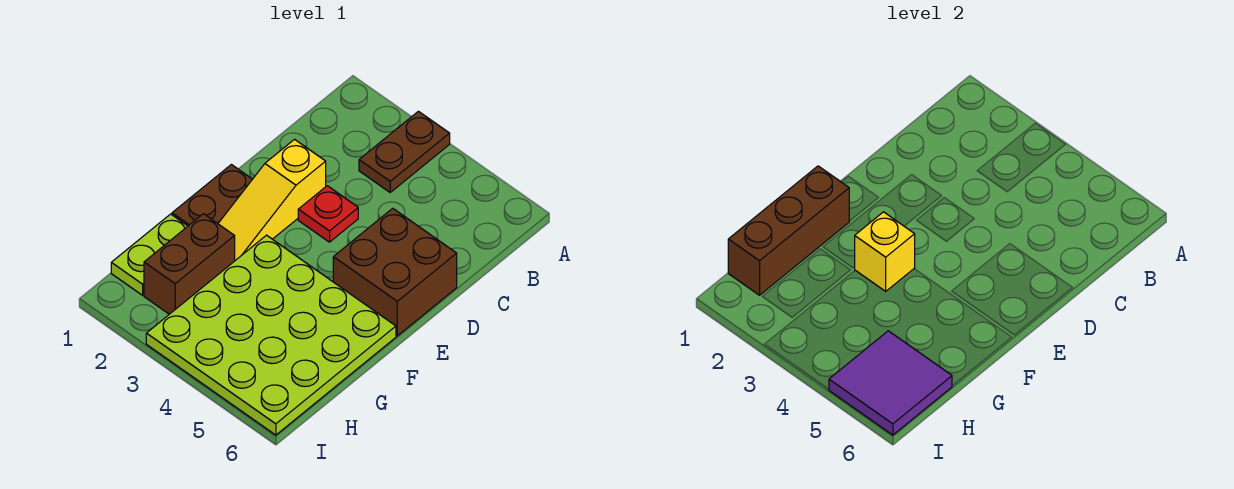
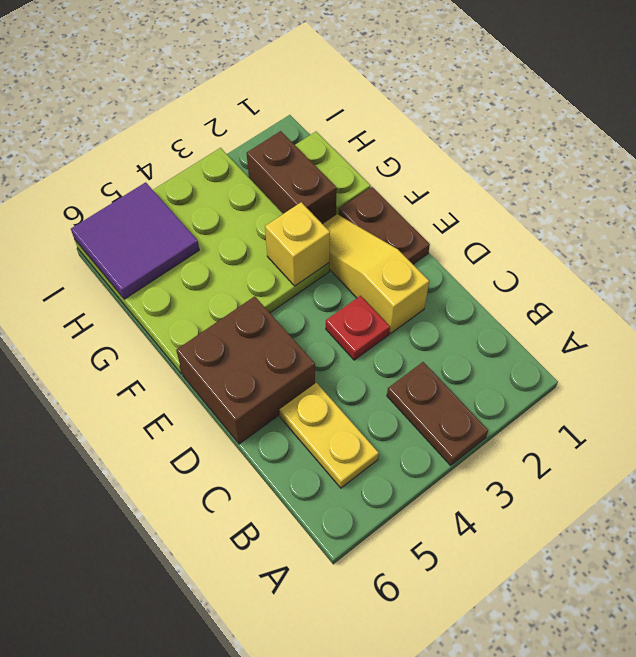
none -> yellow 1x2 plate [279,383,379,488]
brown 1x3 brick [728,166,849,295] -> none

